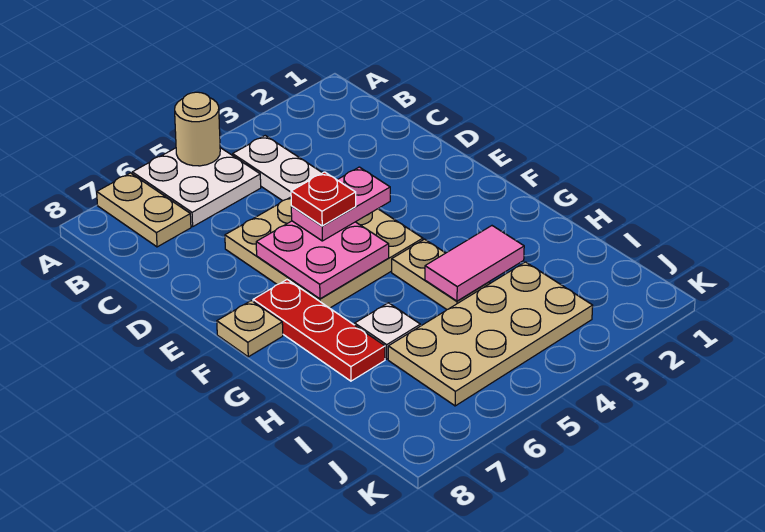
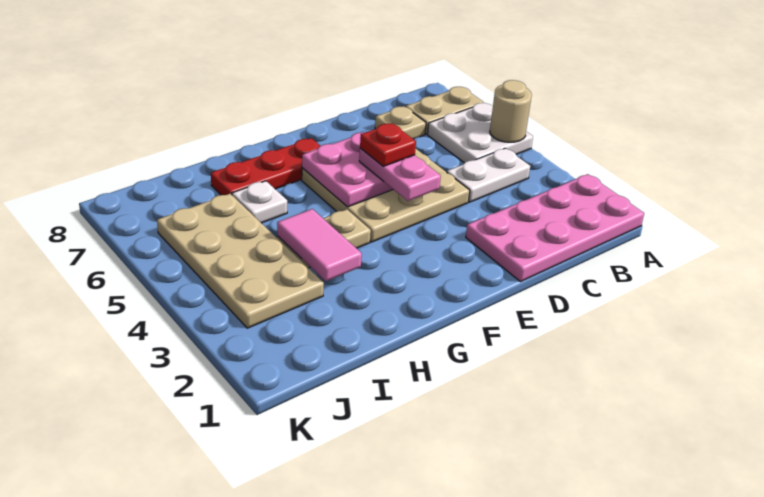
none -> pink 2x4 plate [466,174,644,282]
tan 1x1 plate [217,301,283,357] -> tan 1x1 plate moved to [375,106,426,139]

